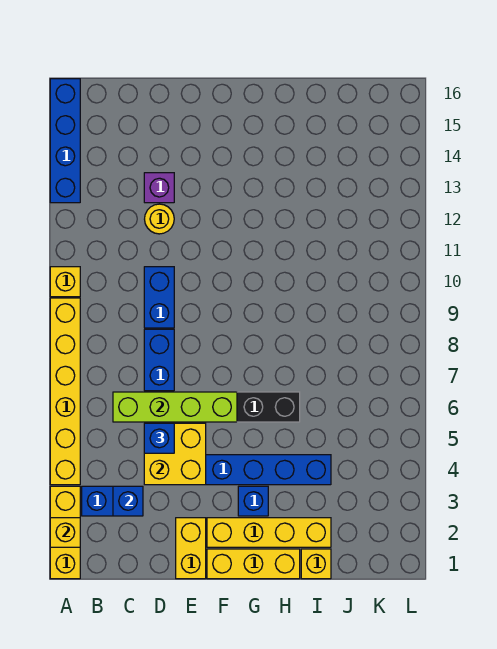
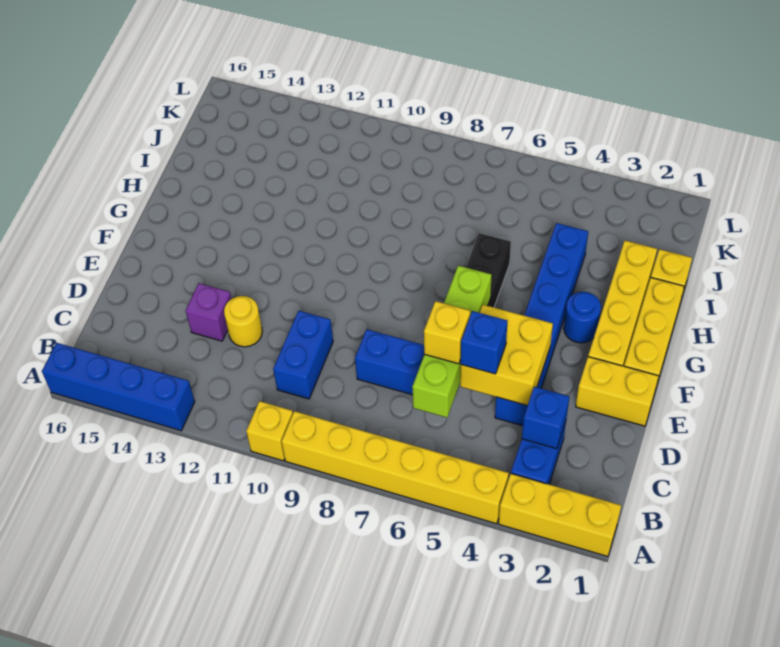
yellow 1x1 brick [50,518,80,547] -> yellow 1x1 brick moved to [424,301,470,364]
blue 1x2 brick [144,267,174,328] -> blue 1x2 brick turned to [273,311,333,399]
blue 1x1 brick [238,486,268,516] -> blue 1x1 round brick [564,292,601,343]

